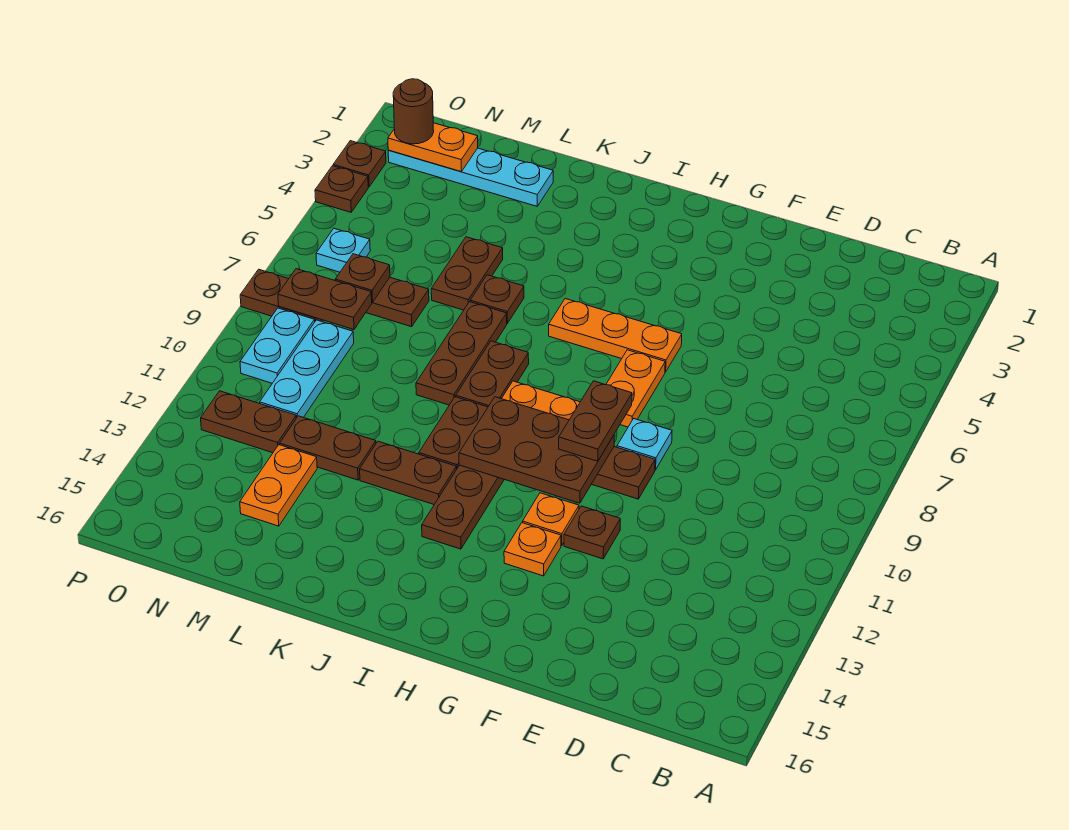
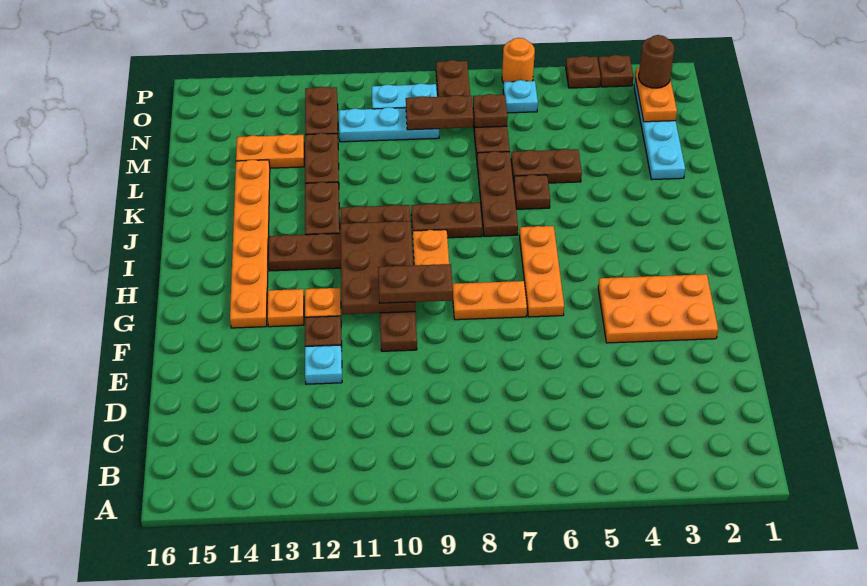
none -> orange 2x3 plate [598,274,718,343]
cyan 1x1 plate [617,419,672,470] -> cyan 1x1 plate moved to [305,345,342,384]
none -> orange 1x6 plate [230,160,270,328]
brown 1x3 plate [416,302,507,405] -> brown 1x3 plate turned to [477,151,518,236]
brown 1x2 plate [278,269,372,330] -> brown 1x2 plate turned to [406,95,474,130]
none -> orange 1x1 round brick [502,38,535,83]

